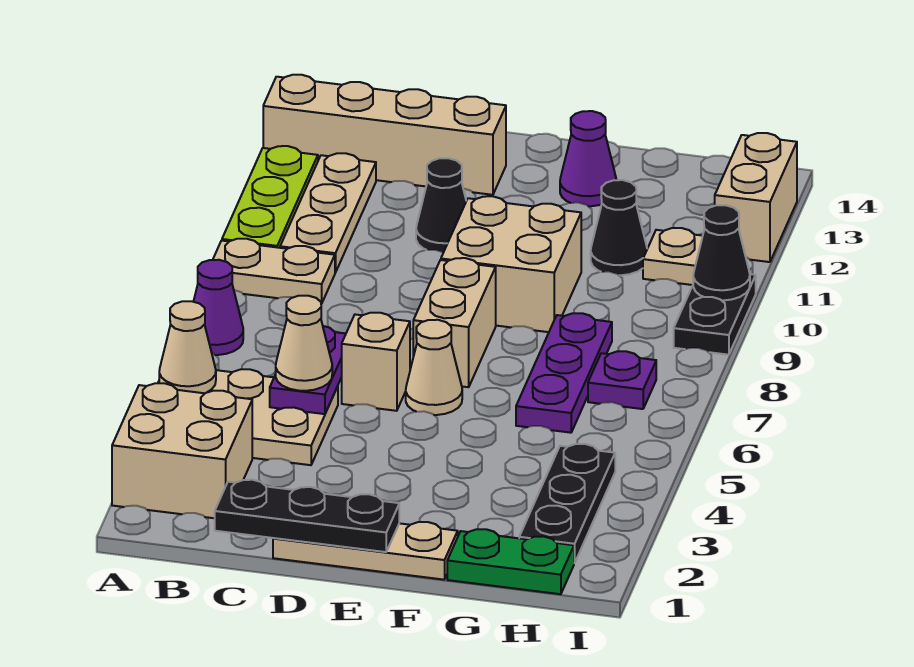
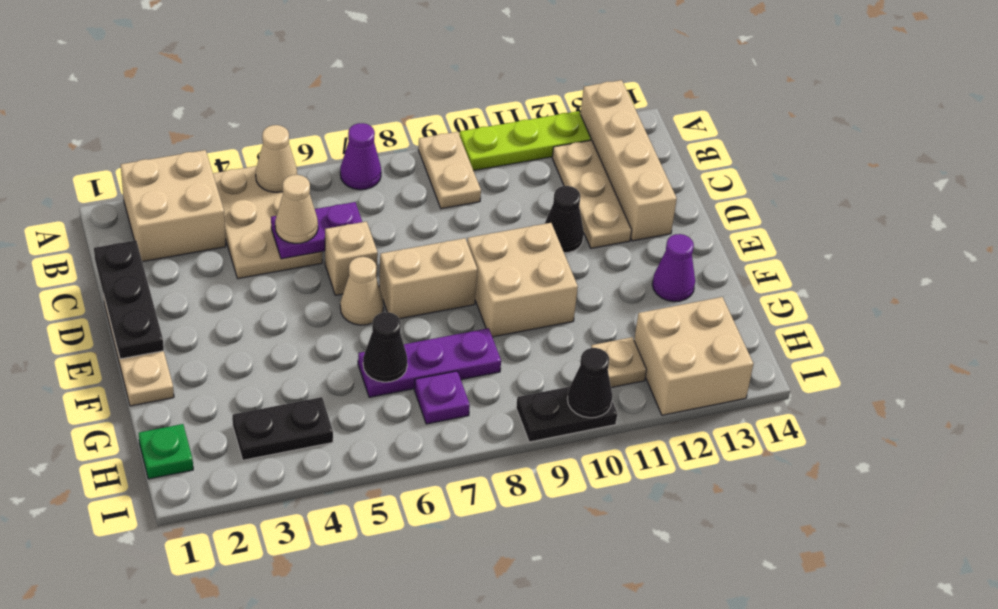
tan 1x3 plate [280,153,376,273] -> tan 1x3 plate turned to [552,140,632,248]
green 1x2 plate [447,529,574,594] -> green 1x1 plate [139,424,193,479]
black 1x1 cone [591,180,647,275] -> black 1x1 cone moved to [363,312,407,382]
black 1x3 plate [519,444,615,563] -> black 1x2 plate [232,397,333,460]
tan 1x2 brick [715,133,797,262] -> tan 2x2 brick [634,297,753,415]

